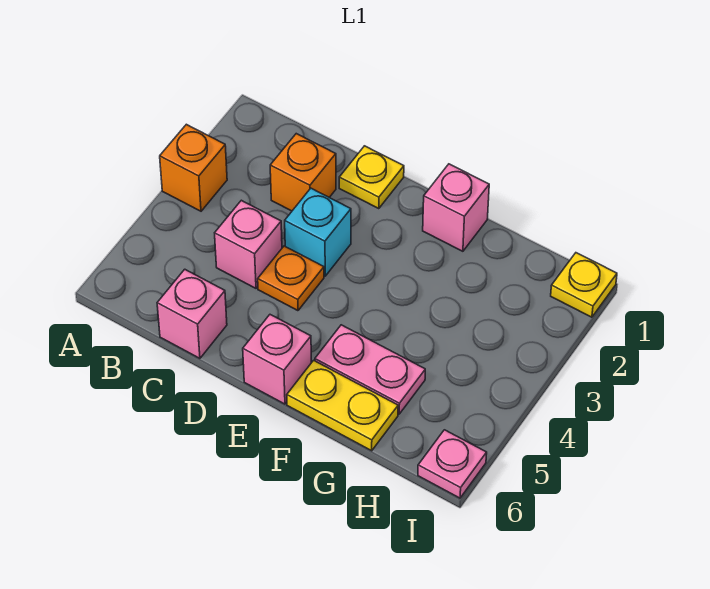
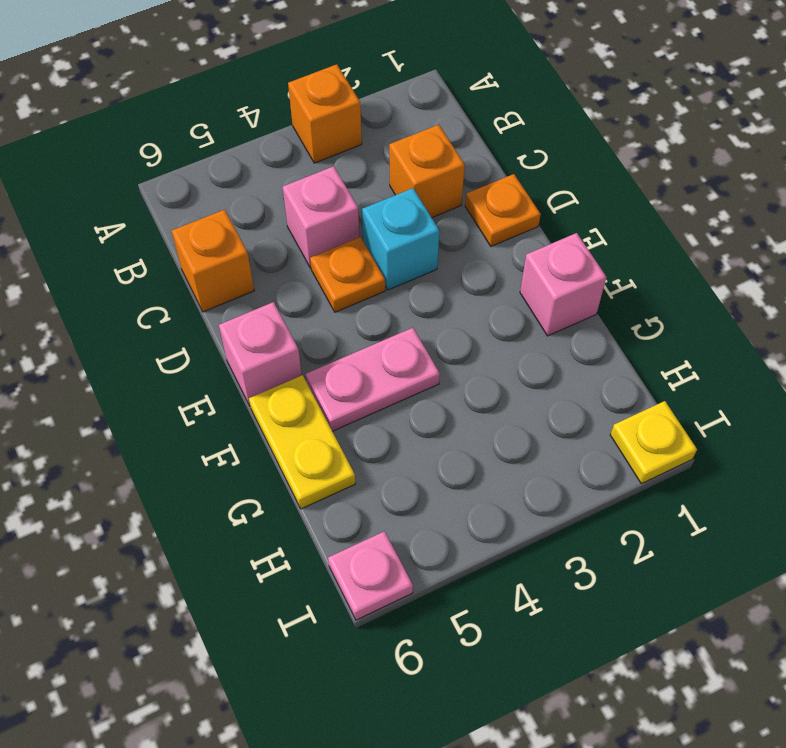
pink 1x1 brick [157,269,227,358] -> orange 1x1 brick [172,210,254,312]
yellow 1x1 plate [339,146,404,209] -> orange 1x1 plate [465,174,541,246]
pink 1x2 plate [315,325,425,414] -> pink 1x2 plate turned to [306,328,440,431]

